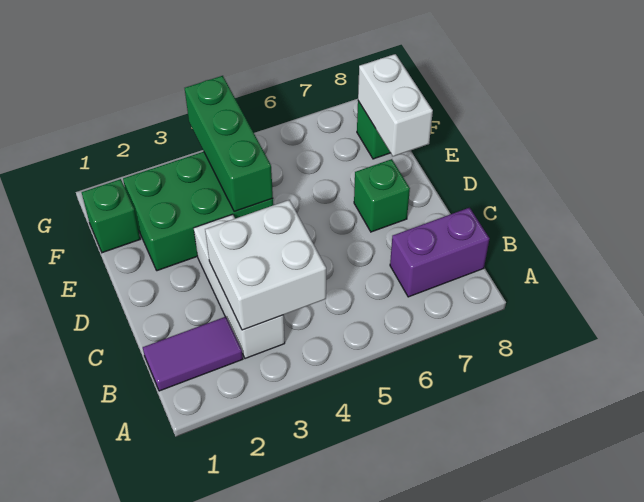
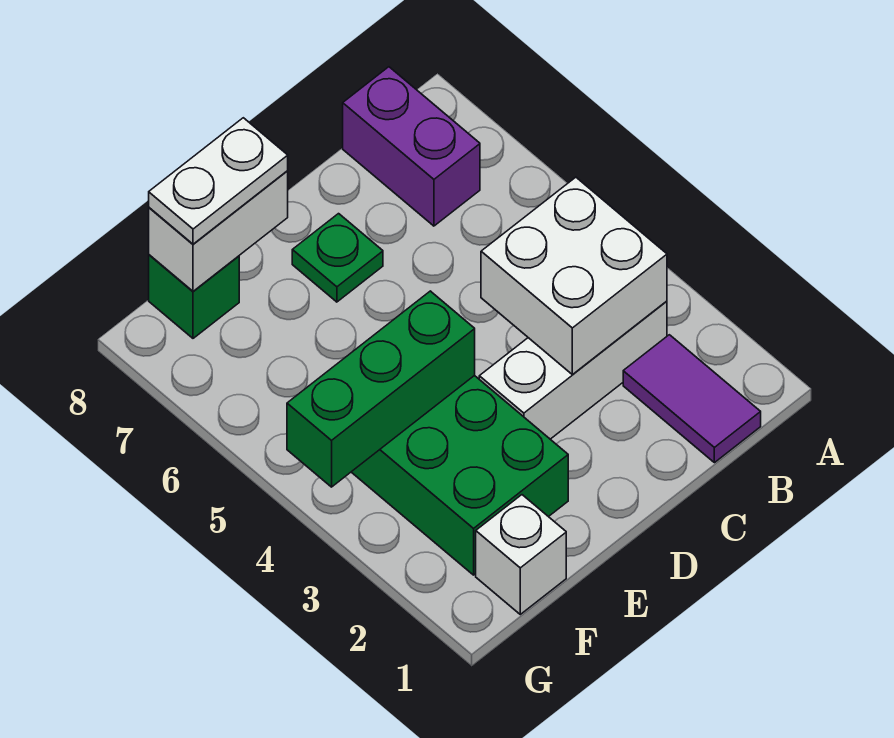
green 1x1 brick [354,159,410,232] -> green 1x1 plate [292,214,383,302]
none -> white 1x2 plate [149,118,288,244]
green 1x1 brick [82,179,140,253] -> white 1x1 brick [476,495,566,614]

